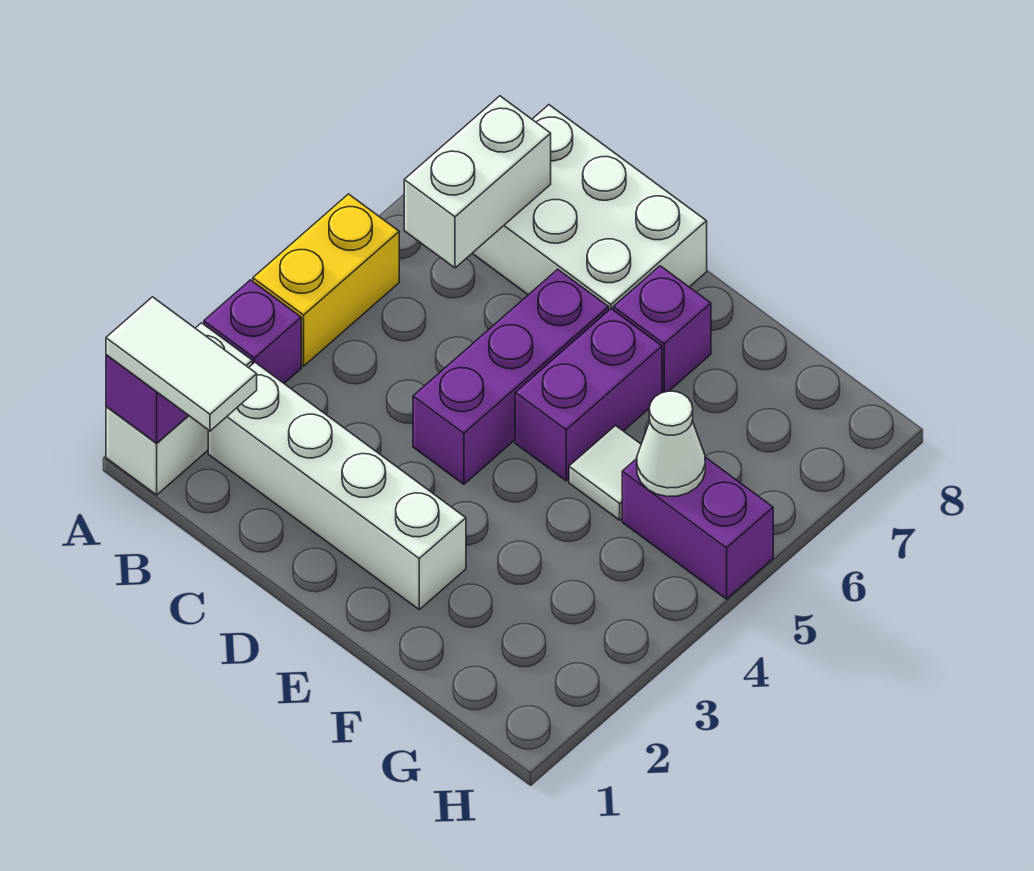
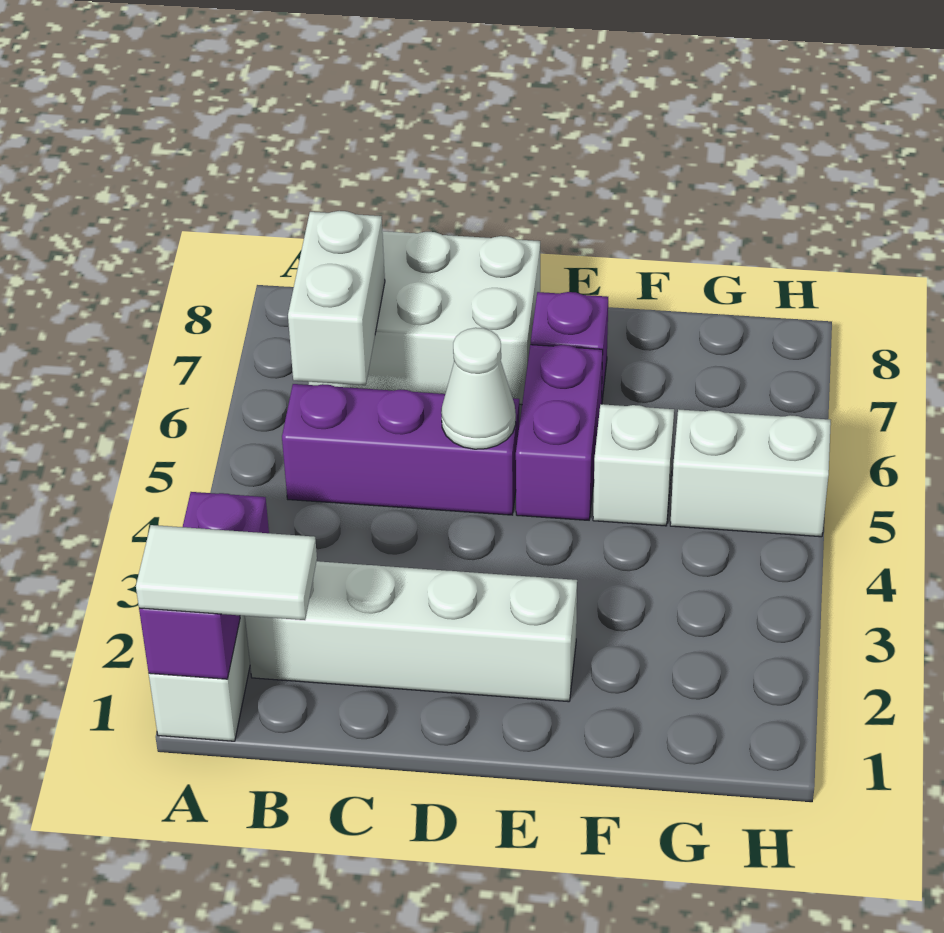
yellow 1x2 brick [253,194,399,366] -> none
purple 1x3 brick [413,269,609,484] -> purple 1x3 brick turned to [282,384,519,515]
white 1x1 tile [569,426,641,520] -> white 1x1 brick [593,404,674,526]
purple 1x2 brick [622,457,773,599] -> white 1x2 brick [670,409,831,537]
white 1x1 cone [637,391,705,497] -> white 1x1 cone moved to [441,328,516,449]

